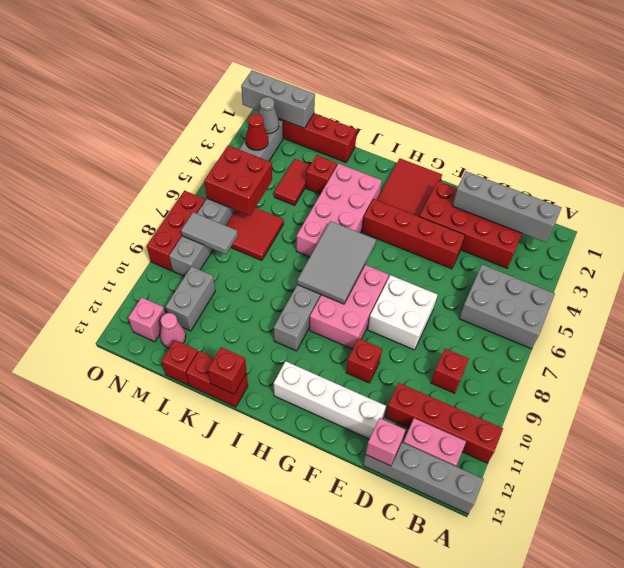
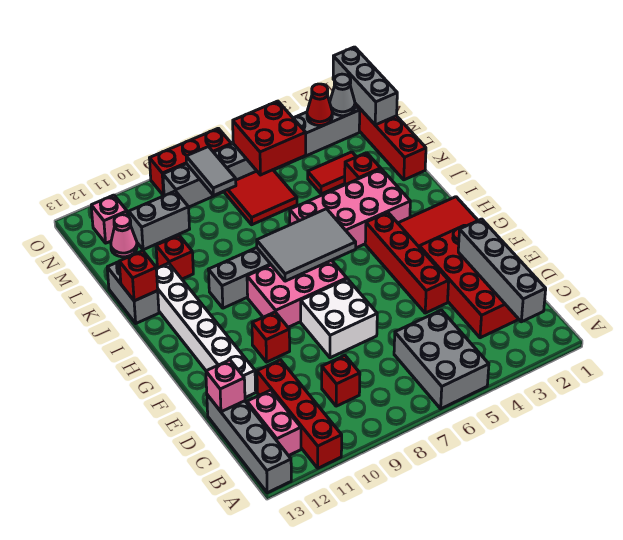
white 1x4 brick [274,361,386,439] -> white 1x6 brick [156,263,256,398]
red 1x2 brick [186,351,248,407] -> grey 1x2 brick [107,262,159,323]
red 1x1 brick [162,340,198,385] -> red 1x1 brick moved to [156,235,193,279]

